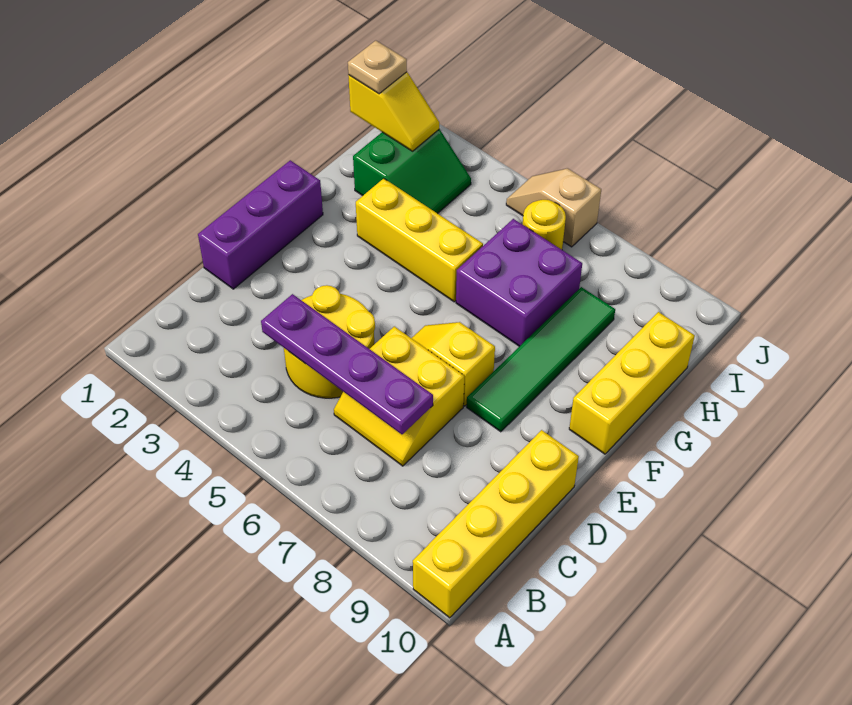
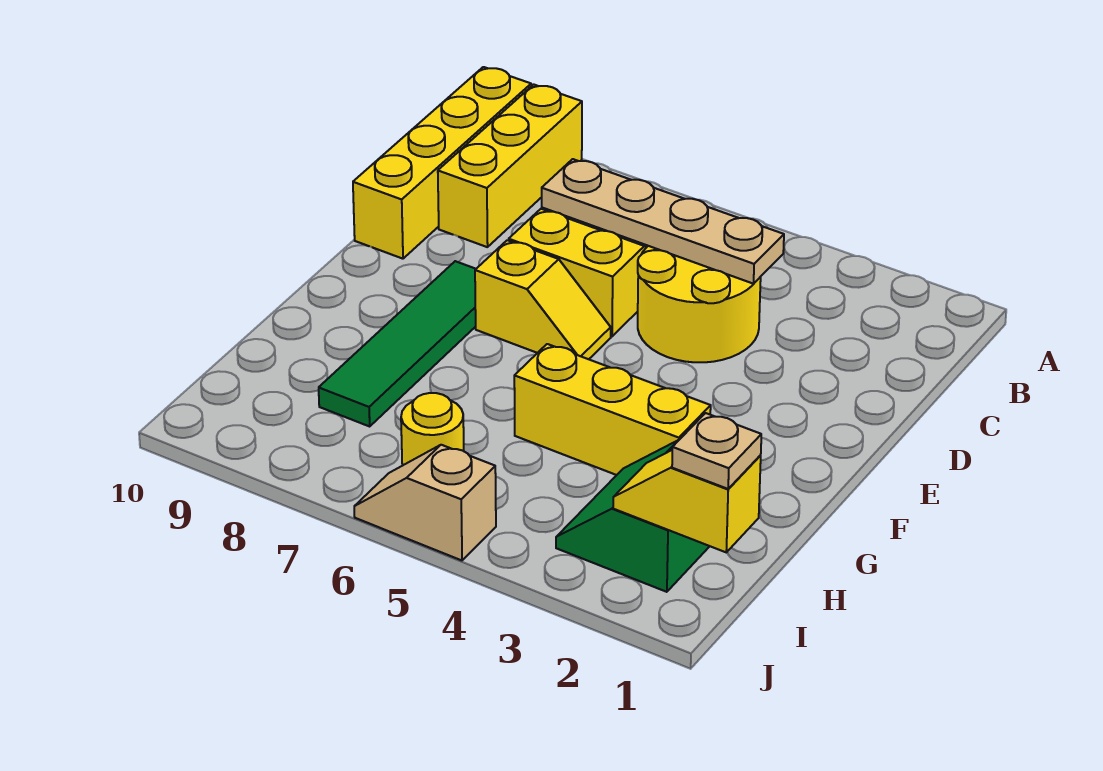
purple 1x4 plate [261,294,433,434] -> tan 1x4 plate [542,159,784,284]
purple 1x3 brick [198,160,323,289] -> none
yellow 1x3 brick [569,312,695,454] -> yellow 1x3 brick moved to [438,85,582,247]
purple 2x2 brick [456,219,582,347] -> none
tan 1x2 slope [506,168,601,247] -> tan 1x2 slope turned to [354,445,496,560]

